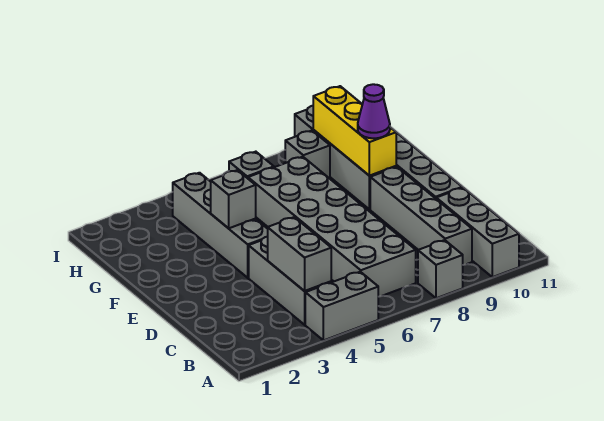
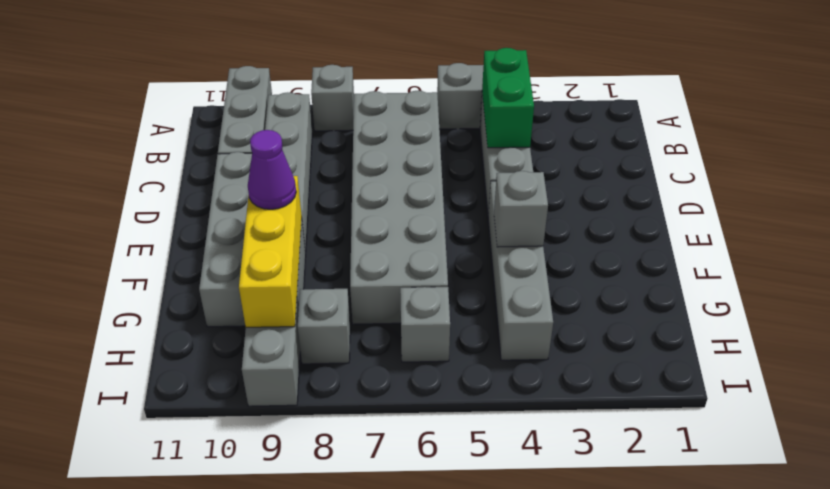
grey 1x2 brick [268,217,331,291] -> green 1x2 brick [482,48,534,148]

